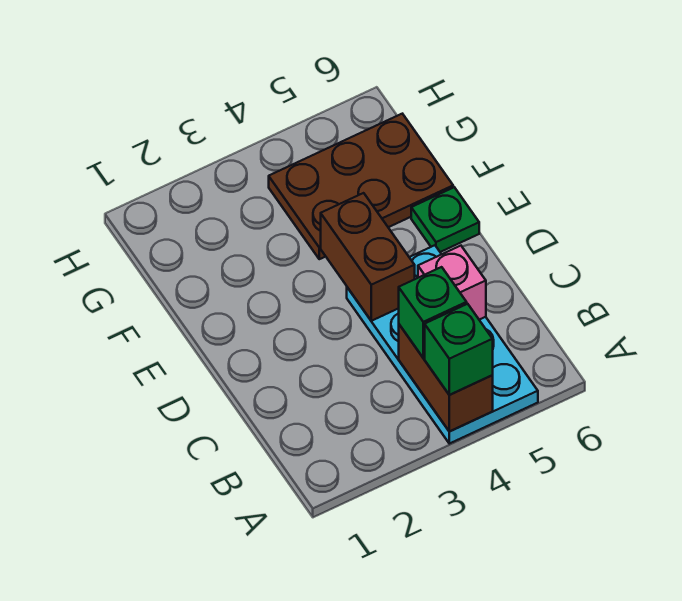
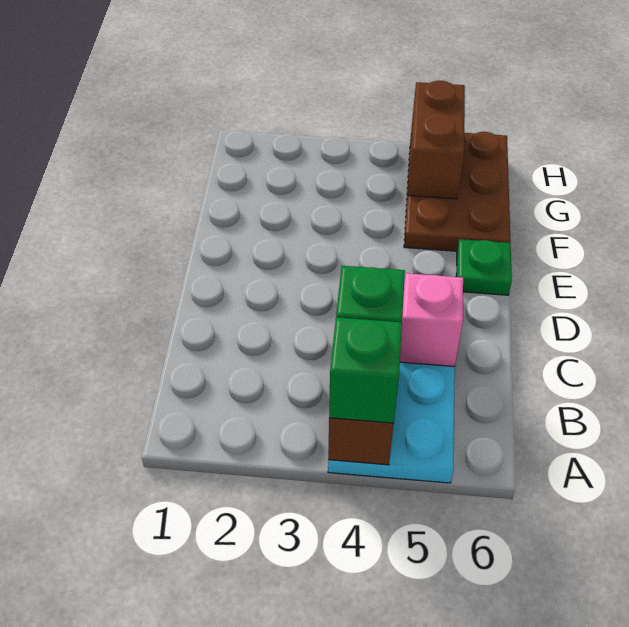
brown 1x2 brick [321,193,415,321] -> brown 1x2 brick moved to [408,81,465,199]
brown 2x3 plate [269,114,453,259] -> brown 2x3 plate turned to [404,132,510,251]

